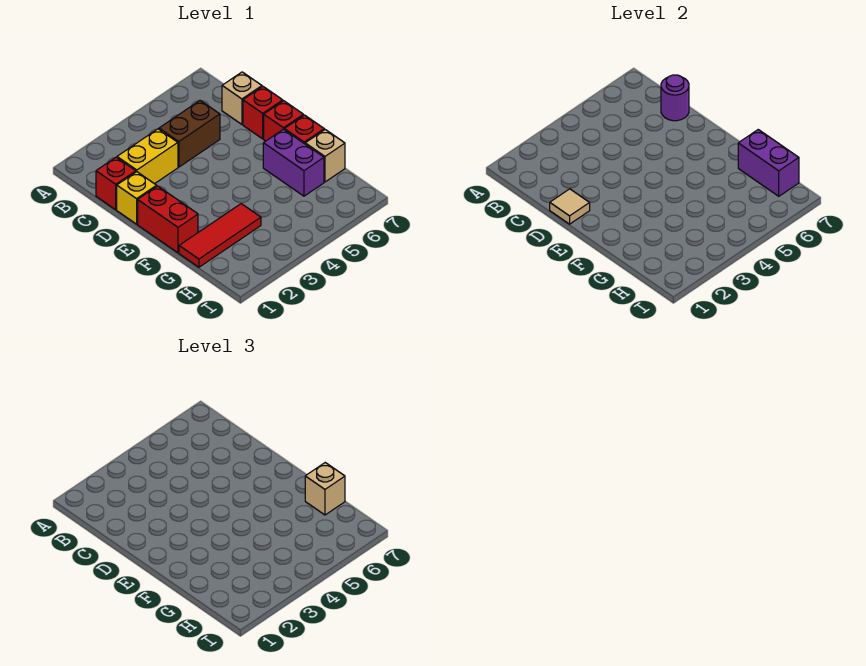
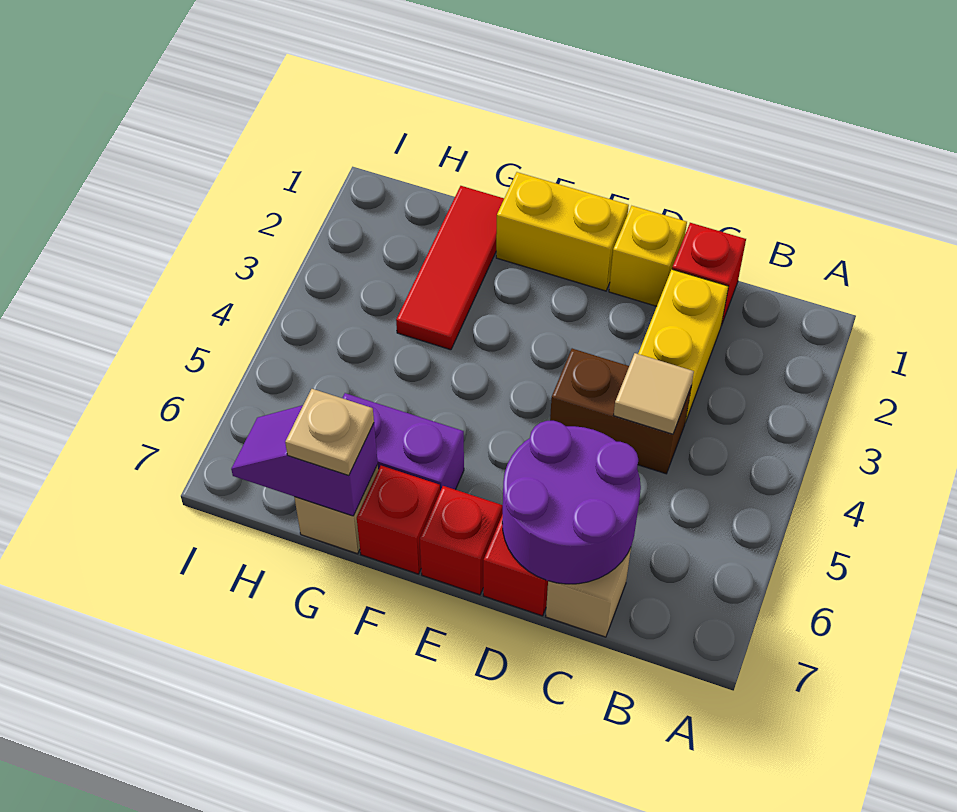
brown 1x2 brick [159,101,220,167] -> brown 1x2 brick turned to [550,349,691,474]
purple 1x1 round brick [661,75,689,121] -> purple 2x2 round brick [502,421,641,584]
tan 1x1 tile [550,189,590,224] -> tan 1x1 tile moved to [614,353,694,434]
red 1x2 brick [138,186,198,253] -> yellow 1x2 brick [496,172,629,291]
purple 1x2 brick [738,130,799,196] -> purple 1x2 slope [231,405,378,516]
tan 1x1 brick [305,463,345,515] -> tan 1x1 plate [285,389,374,476]

